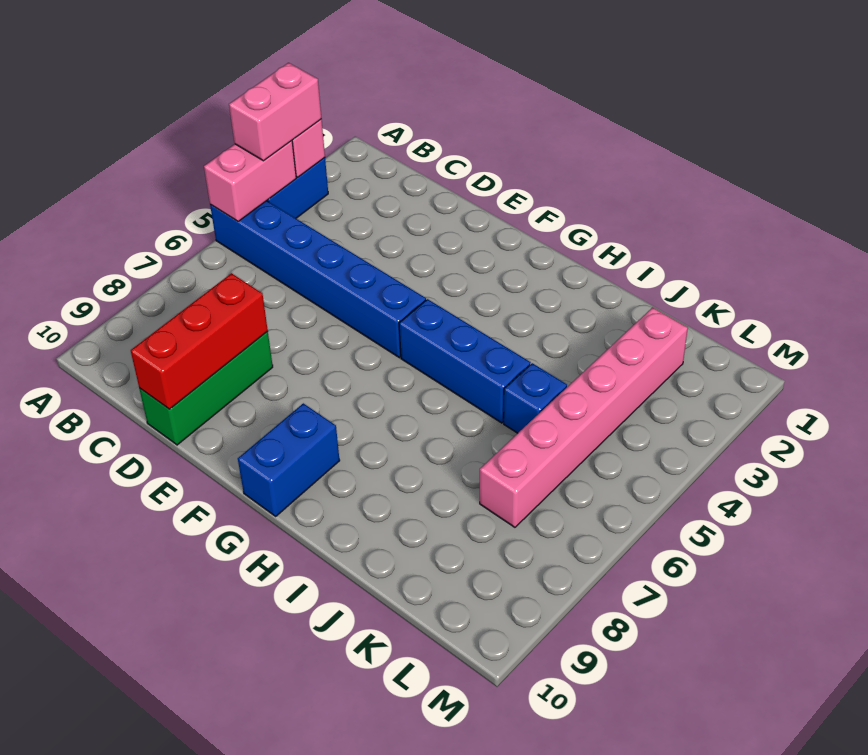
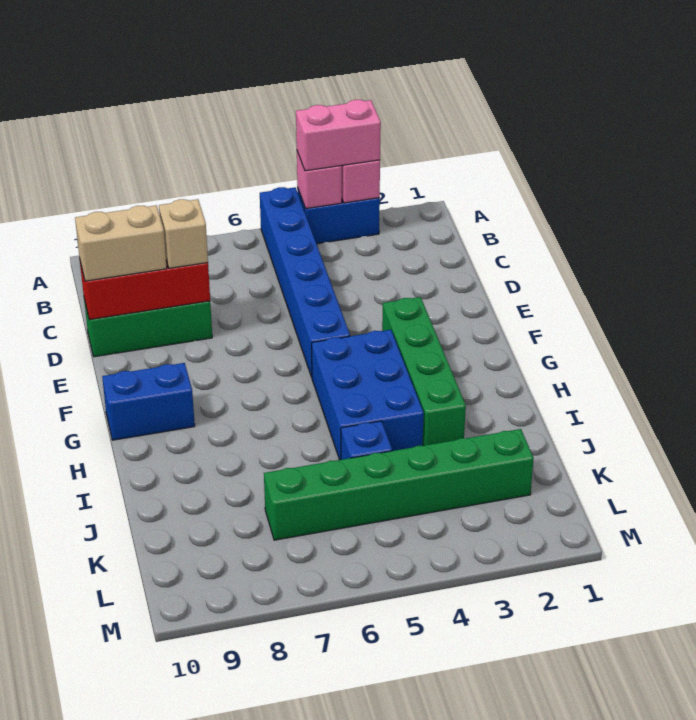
pink 1x2 brick [204,141,296,221] -> pink 1x1 brick [297,152,342,209]
none -> tan 1x1 brick [159,199,208,268]
none -> tan 1x2 brick [75,205,167,281]
none -> green 1x4 brick [382,297,466,446]
blue 1x3 brick [399,299,531,423] -> blue 2x3 brick [312,330,424,460]
pink 1x6 brick [480,307,688,527] -> green 1x6 brick [264,429,534,540]

